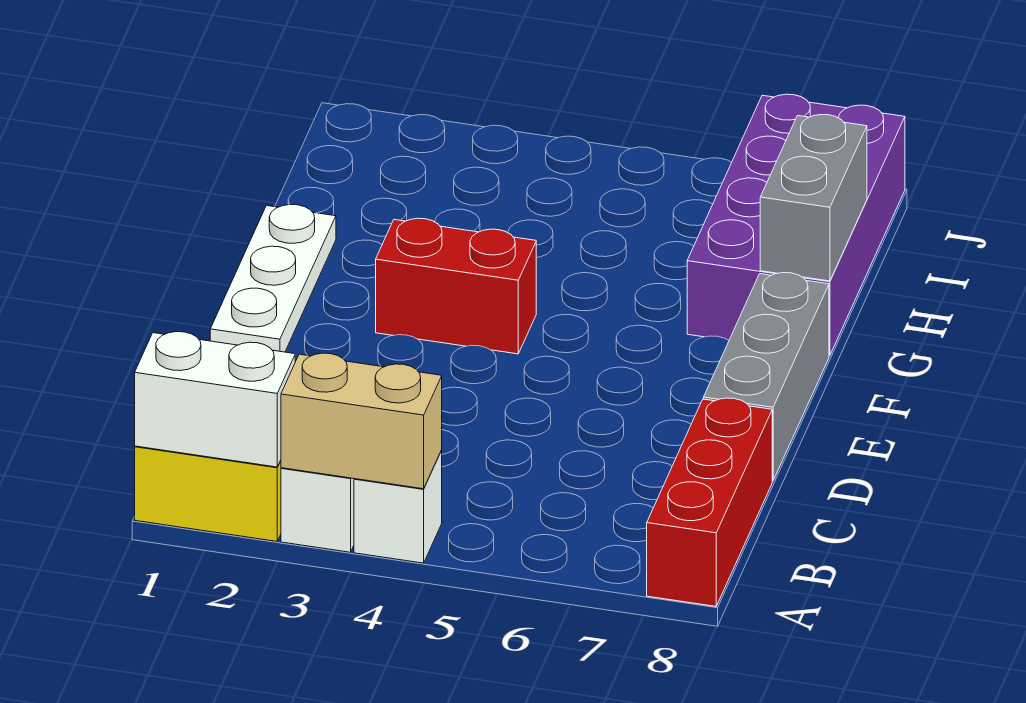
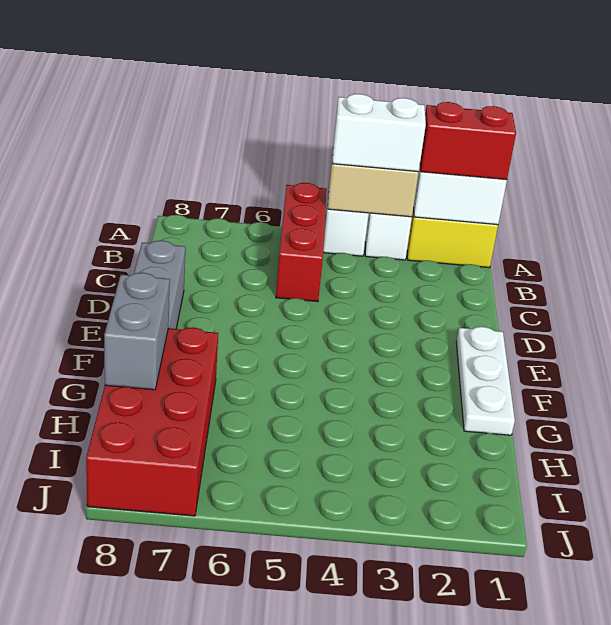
none -> white 1x2 brick [332,94,426,172]
red 1x3 brick [647,398,772,606] -> red 1x3 brick moved to [276,183,327,302]
red 1x2 brick [376,218,536,354] -> red 1x2 brick moved to [420,102,516,180]
purple 2x4 brick [687,94,905,355] -> red 2x4 brick [86,327,218,516]

